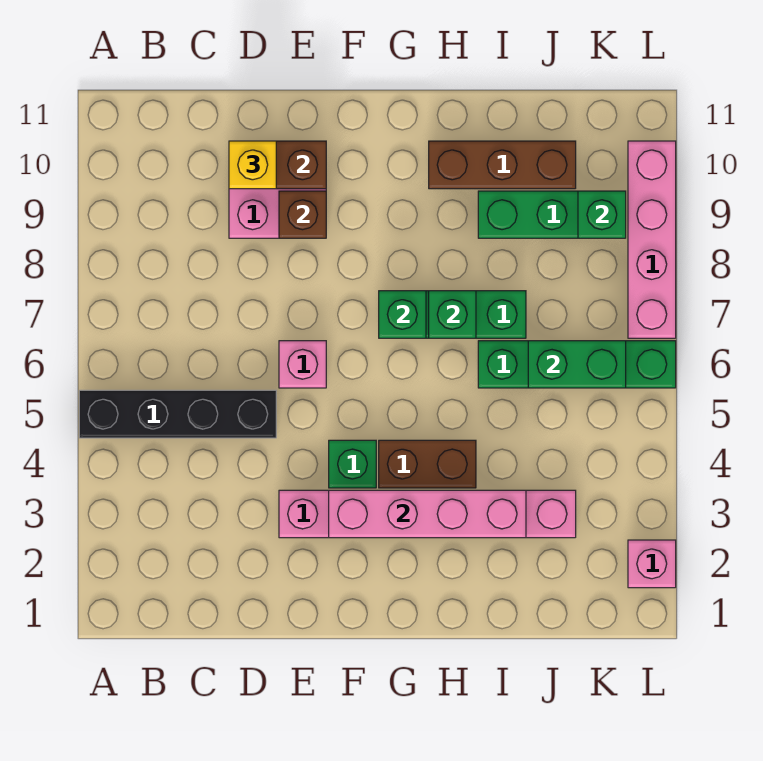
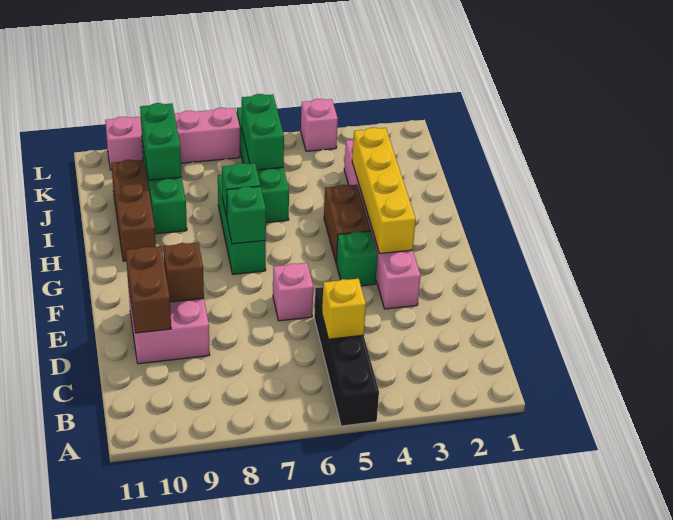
yellow 1x1 brick [229,141,276,189] -> yellow 1x1 brick moved to [322,279,366,339]
pink 1x4 brick [329,490,526,538] -> yellow 1x4 brick [352,128,416,254]
green 1x1 brick [578,191,626,238] -> green 1x2 brick [140,103,182,180]
pink 1x1 brick [628,540,676,588] -> pink 1x1 brick moved to [301,99,338,151]

